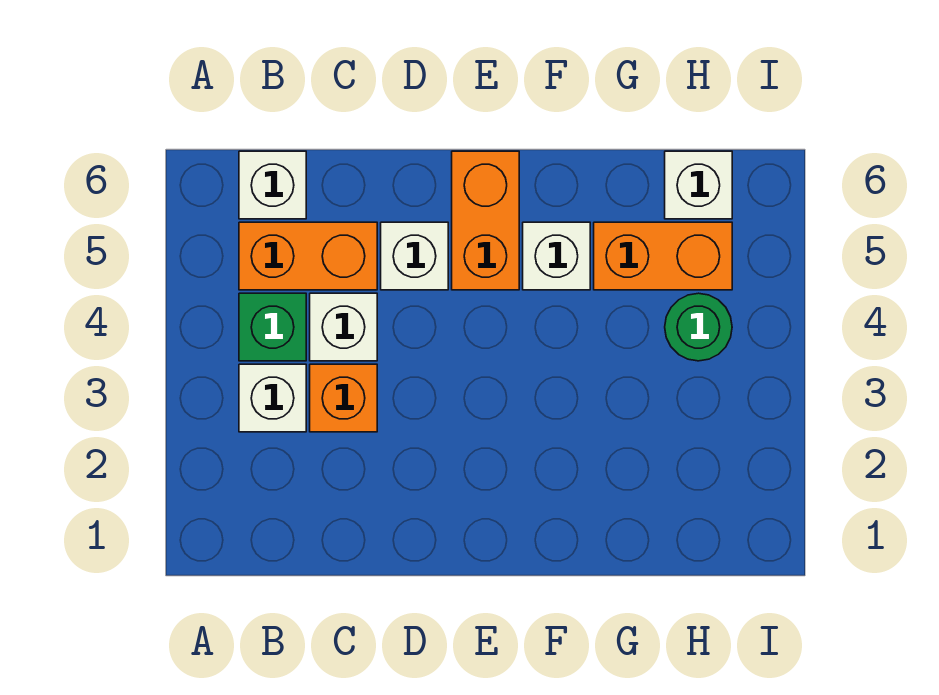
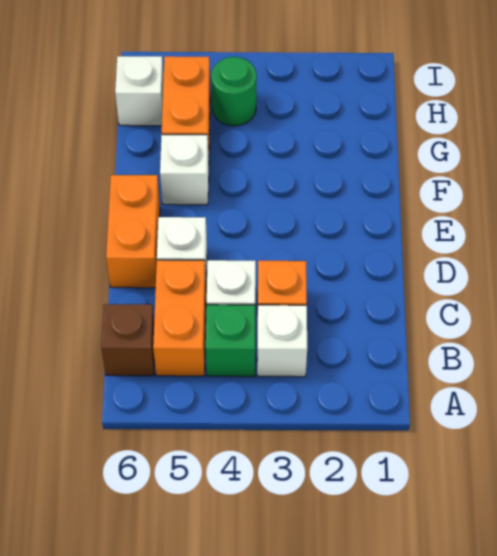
white 1x1 brick [239,151,306,219] -> brown 1x1 brick [101,304,154,376]
orange 1x2 brick [452,151,519,290] -> orange 1x2 brick turned to [106,175,160,288]

